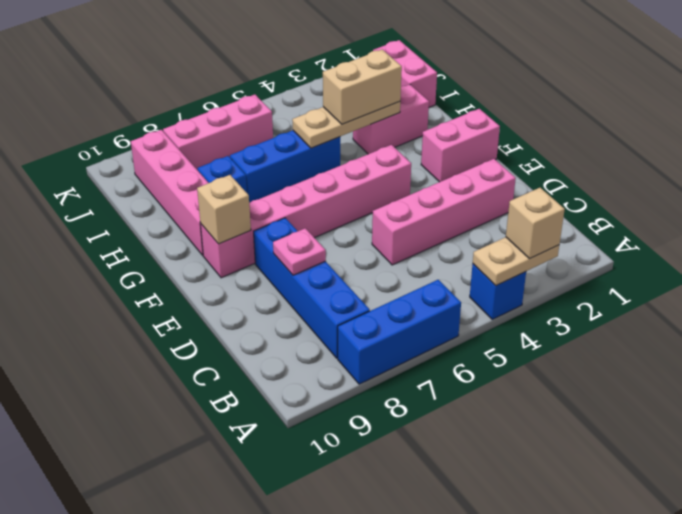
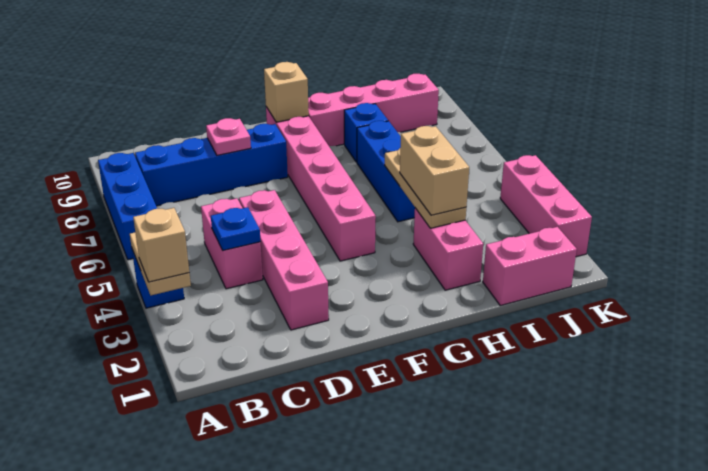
none -> blue 1x1 plate [211,207,261,250]
pink 1x2 brick [421,109,500,182] -> pink 1x2 brick moved to [201,198,263,289]
pink 1x3 brick [163,95,273,170] -> pink 1x3 brick moved to [500,155,592,257]

